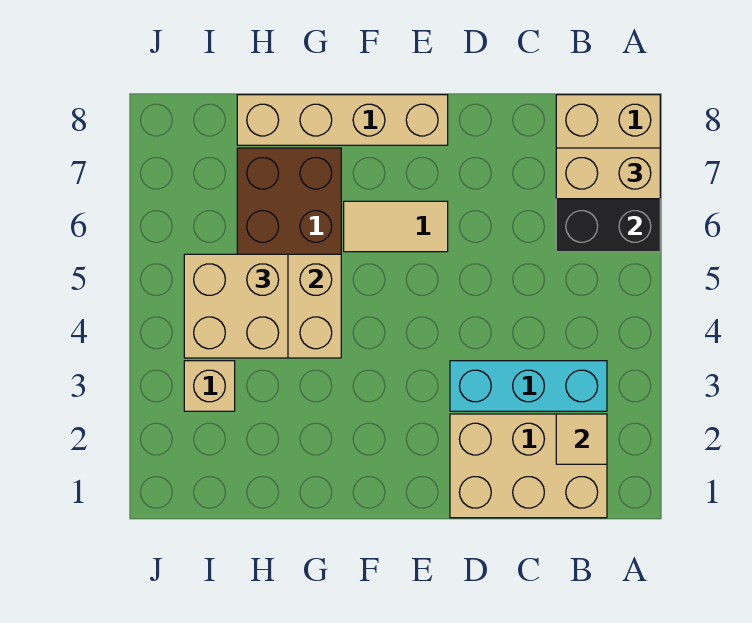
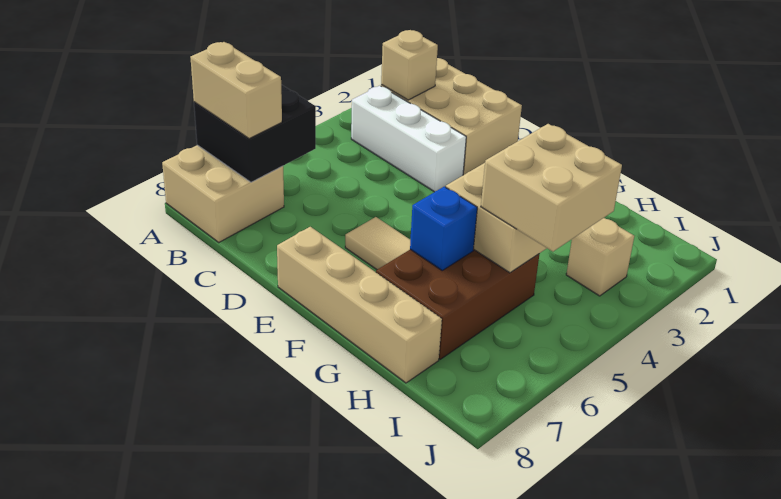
tan 1x1 tile [556,414,607,464] -> tan 1x1 brick [381,30,438,100]
cyan 1x3 brick [450,361,607,411] -> white 1x3 brick [351,86,466,192]
none -> blue 1x1 brick [410,187,477,270]

